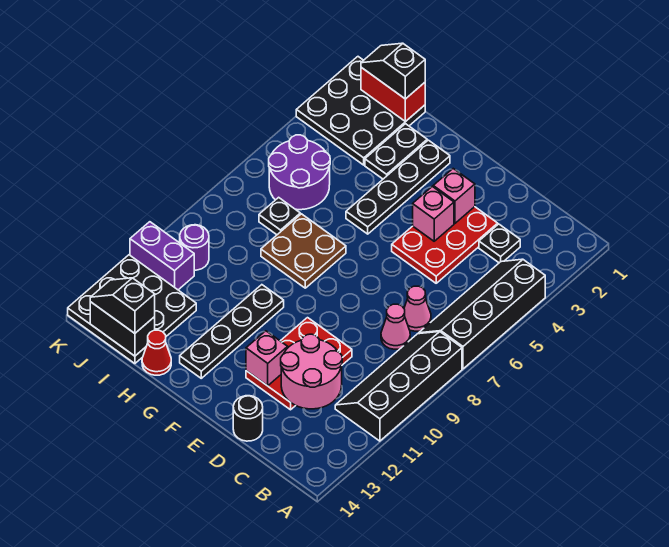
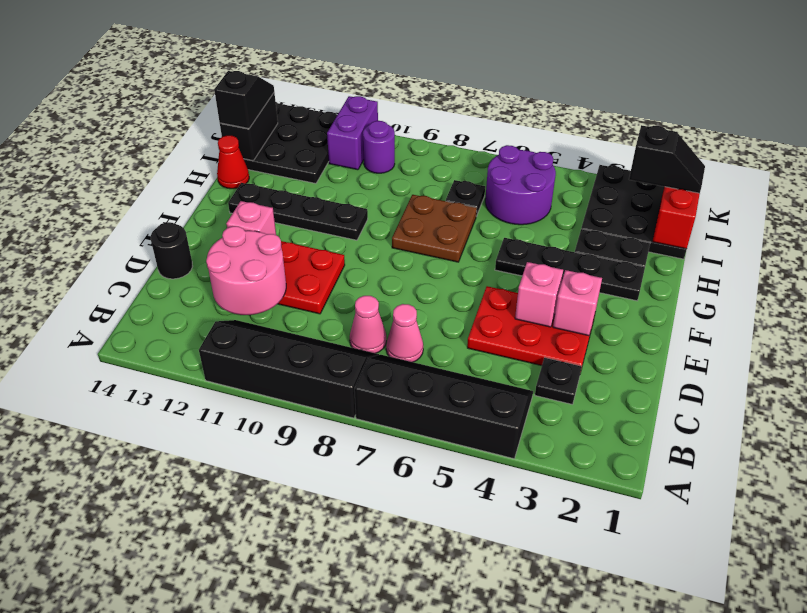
black 1x2 slope [361,43,425,99] -> black 1x2 slope turned to [629,125,705,193]

